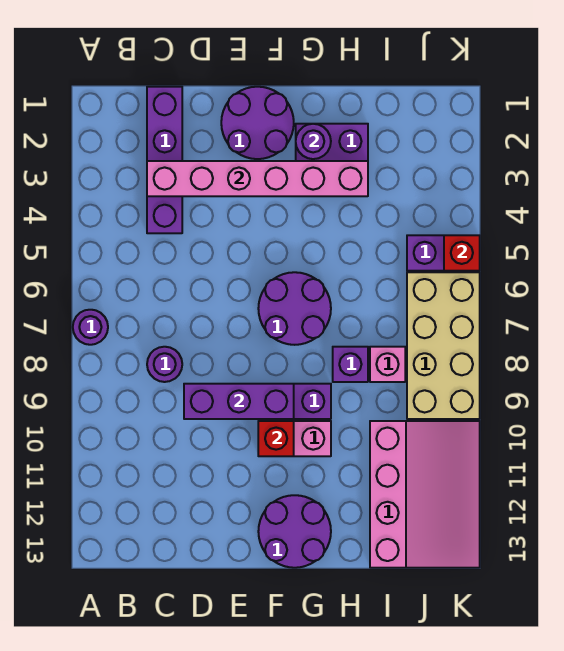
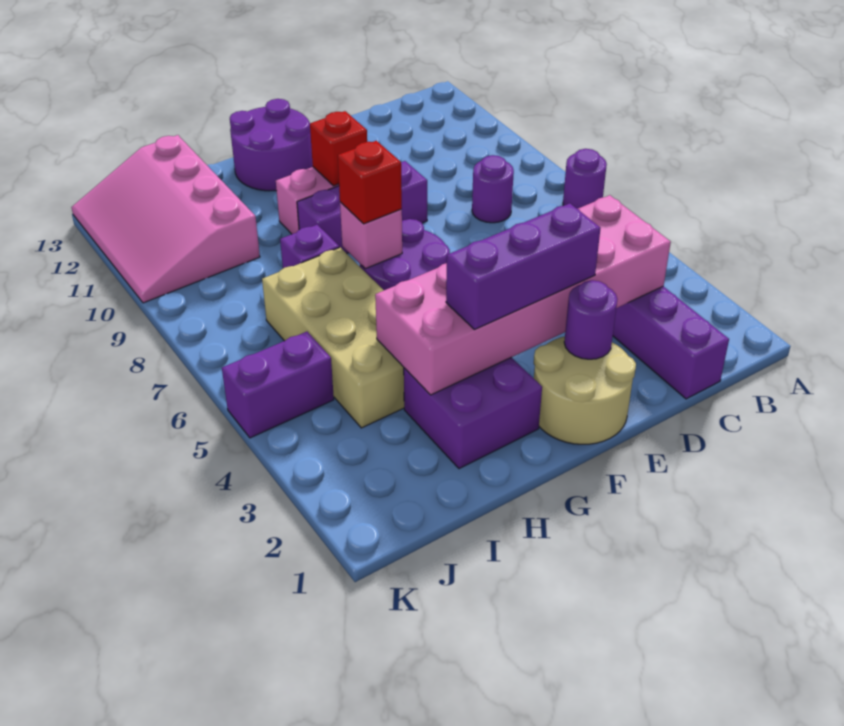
pink 1x6 brick [147,161,368,196] -> pink 2x6 brick [375,195,671,395]
purple 1x3 brick [184,384,294,419] -> purple 1x3 brick moved to [446,203,600,330]
purple 2x2 round brick [221,87,294,159] -> tan 2x2 round brick [534,336,636,444]
purple 1x1 round brick [296,124,331,159] -> purple 1x1 round brick moved to [564,280,617,359]
pink 1x1 brick [370,347,405,382] -> pink 1x1 brick moved to [340,202,402,269]
tan 2x4 brick [407,272,480,419] -> tan 2x4 brick moved to [262,247,404,428]
red 1x1 brick [444,235,480,271] -> red 1x1 brick moved to [338,141,402,224]

